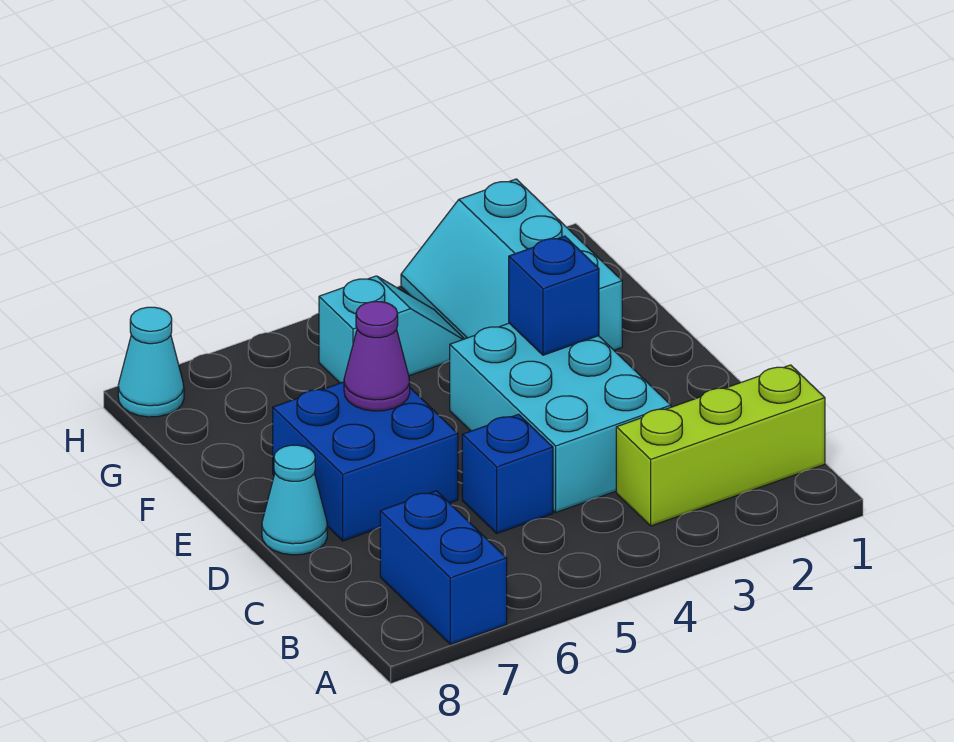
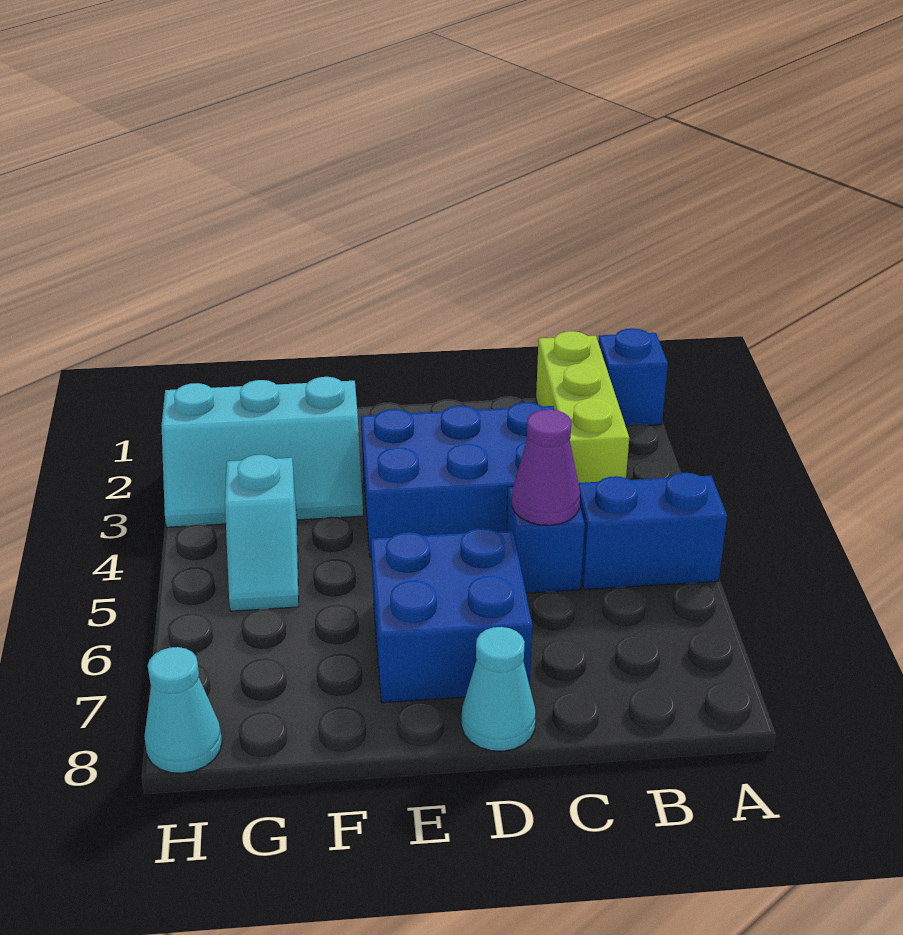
blue 1x2 brick [380,491,507,644] -> blue 1x2 brick moved to [578,473,727,590]
cyan 2x3 brick [450,323,671,512] -> blue 2x3 brick [361,402,554,558]
blue 1x1 brick [509,236,599,355] -> blue 1x1 brick moved to [598,328,668,427]
purple 1x1 cone [344,302,410,411] -> purple 1x1 cone moved to [512,409,580,525]
cyan 1x2 slope [319,276,464,383] -> cyan 1x2 slope turned to [225,455,299,611]

